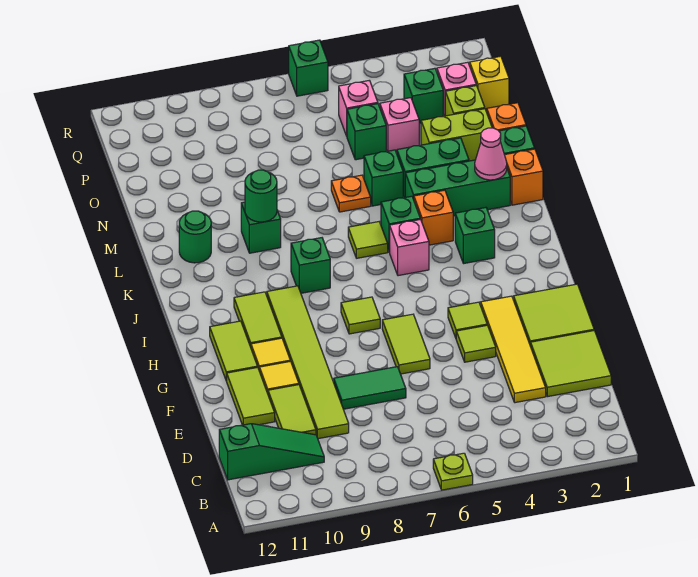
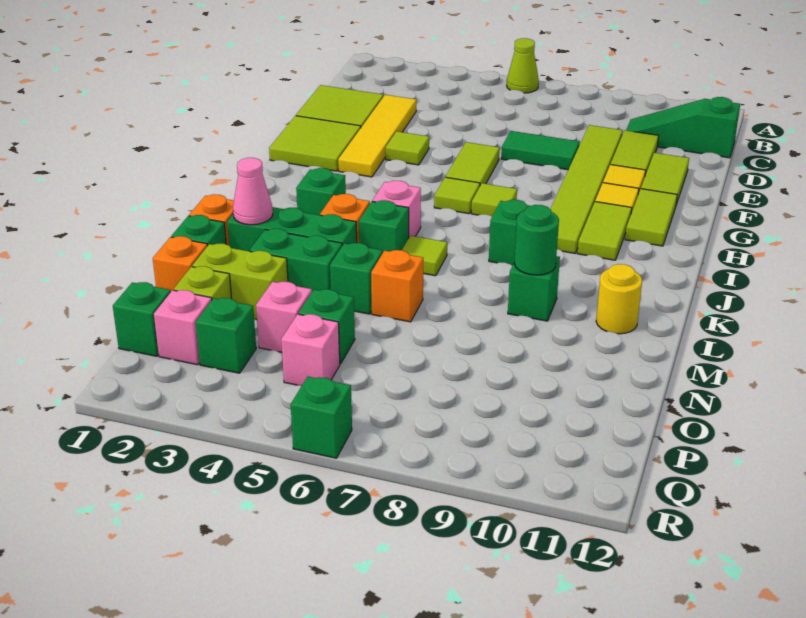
lime 1x1 plate [433,453,473,490] -> lime 1x1 cone [507,38,539,93]
lime 1x1 tile [448,302,487,338] -> lime 1x1 tile moved to [434,177,480,214]
green 1x1 round brick [179,211,211,263] -> yellow 1x1 round brick [596,264,642,334]
orange 1x1 plate [331,175,371,212] -> orange 1x1 brick [371,250,423,322]
yellow 1x1 brick [470,56,509,111] -> green 1x1 brick [113,282,171,356]

